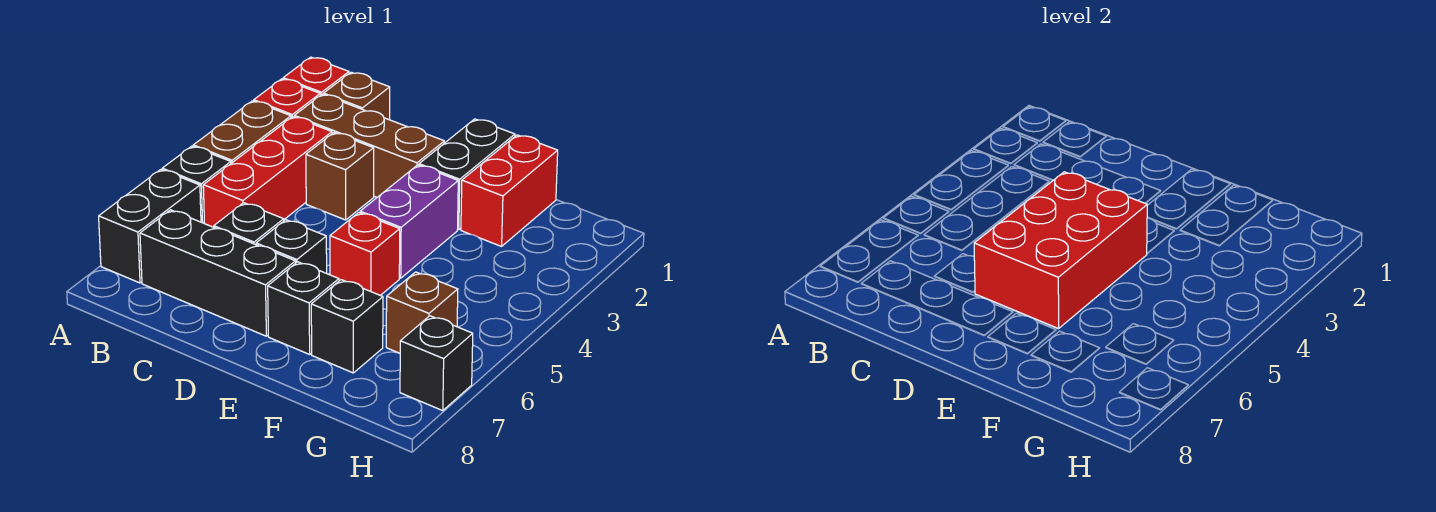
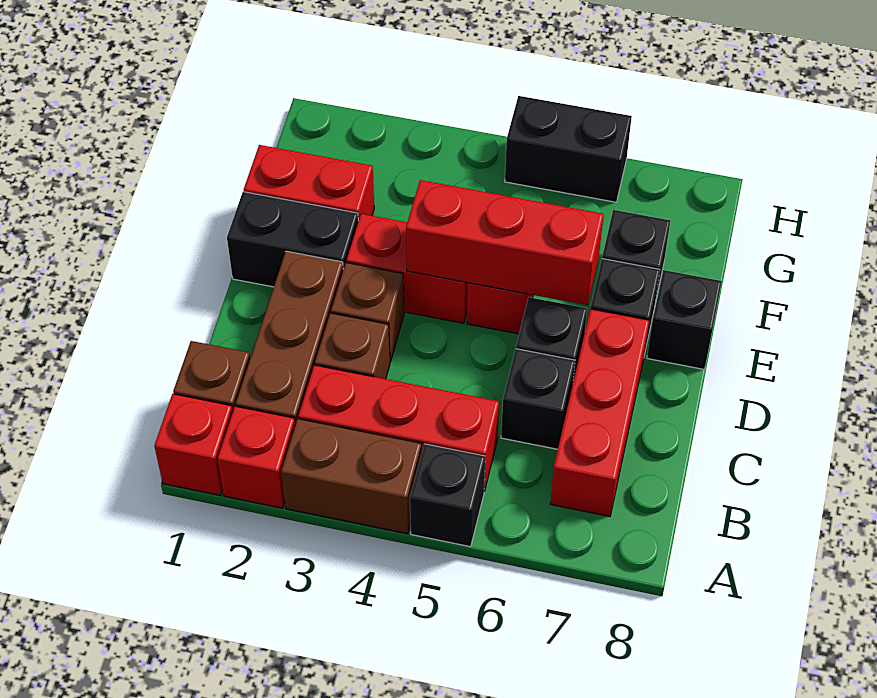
black 1x2 brick [99,170,201,283] -> black 1x2 brick moved to [505,96,632,202]
black 1x3 brick [140,210,296,336] -> red 1x3 brick [550,309,649,516]
red 2x3 brick [974,172,1148,329] -> red 1x3 brick [406,180,604,305]
purple 1x2 brick [360,165,458,278] -> red 1x2 brick [346,214,468,323]
brown 1x1 brick [386,272,458,353] -> brown 1x1 brick moved to [331,263,404,362]
black 1x1 brick [400,316,473,411] -> black 1x1 brick moved to [647,270,722,369]

